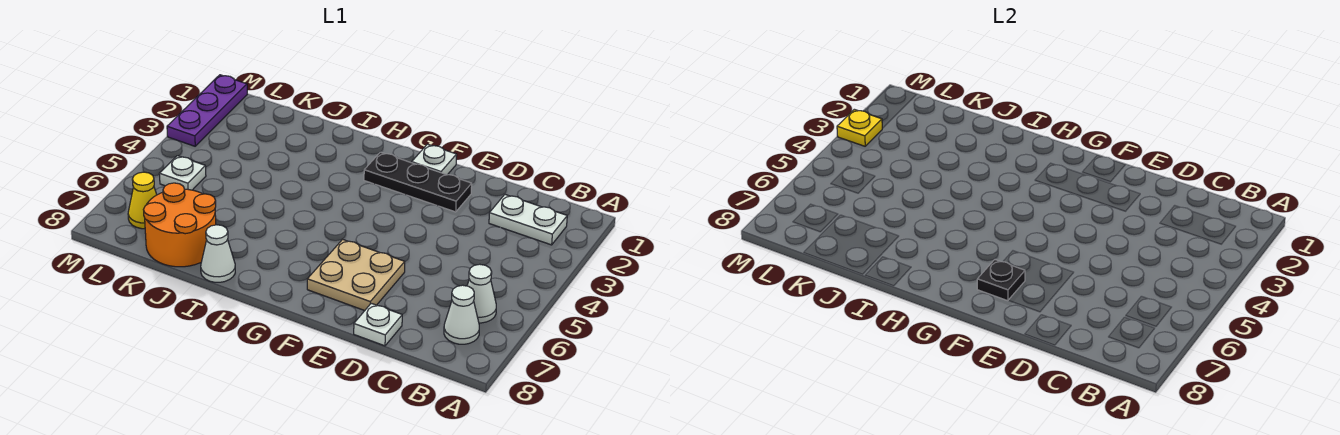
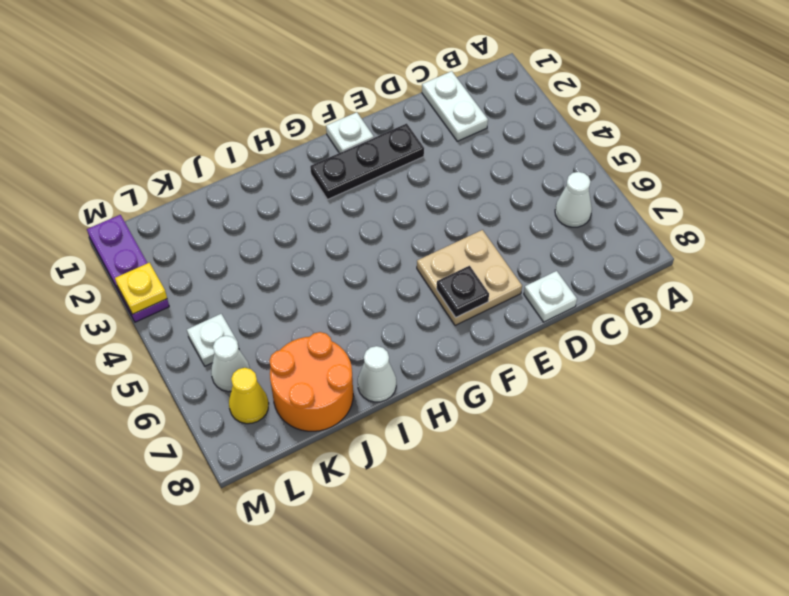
white 1x2 plate [489,195,567,245] -> white 1x2 plate turned to [422,71,488,141]
white 1x1 cone [444,285,479,344] -> white 1x1 cone moved to [211,336,250,392]

